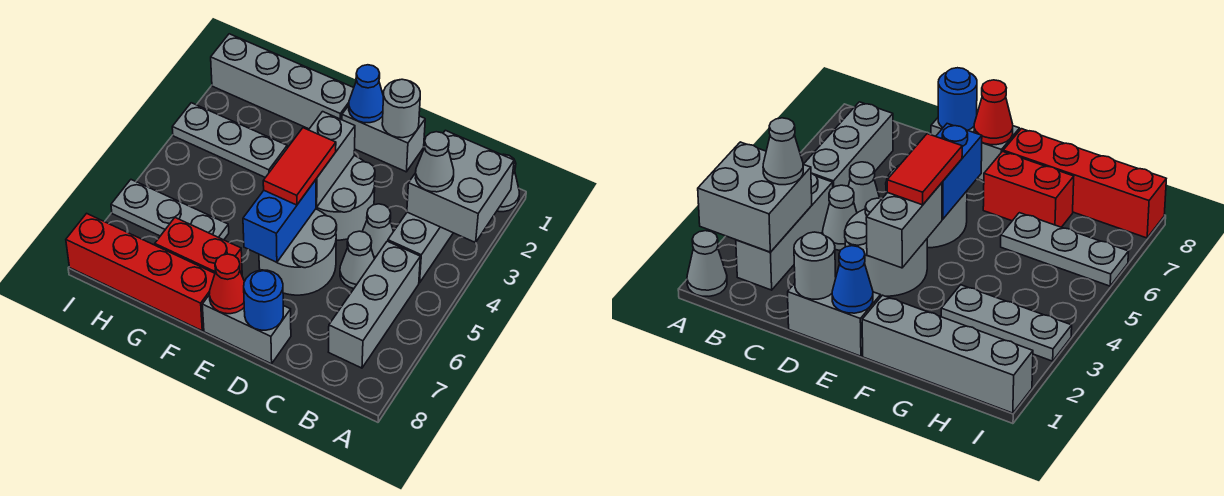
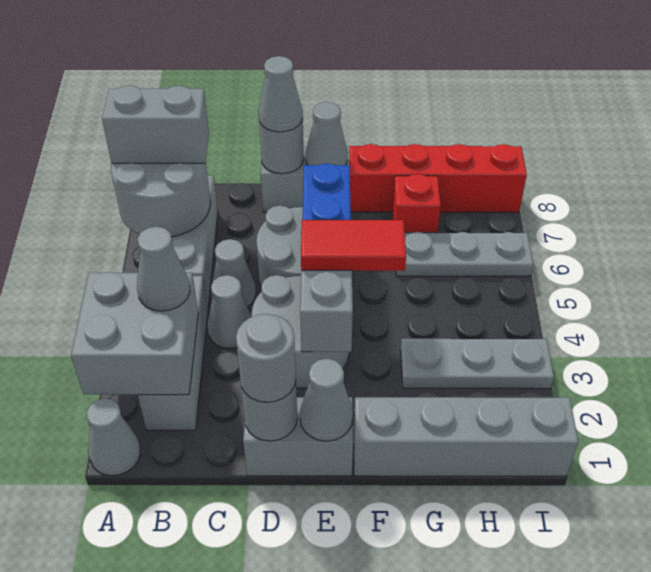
none -> grey 2x2 round brick [111,162,210,237]
none -> grey 1x2 brick [102,86,209,163]
none -> grey 1x1 round brick [236,314,296,402]
blue 1x1 round brick [244,270,283,330] -> grey 1x1 round brick [259,119,304,174]
none -> grey 1x1 cone [258,56,303,132]
blue 1x1 cone [349,65,384,123] -> grey 1x1 cone [300,359,353,441]
red 1x2 tile [263,128,336,205] -> red 1x2 tile turned to [301,220,406,271]
red 1x1 cone [209,254,244,314] -> grey 1x1 cone [306,102,348,165]
red 1x2 brick [155,218,242,274] -> red 1x1 brick [392,174,441,233]

